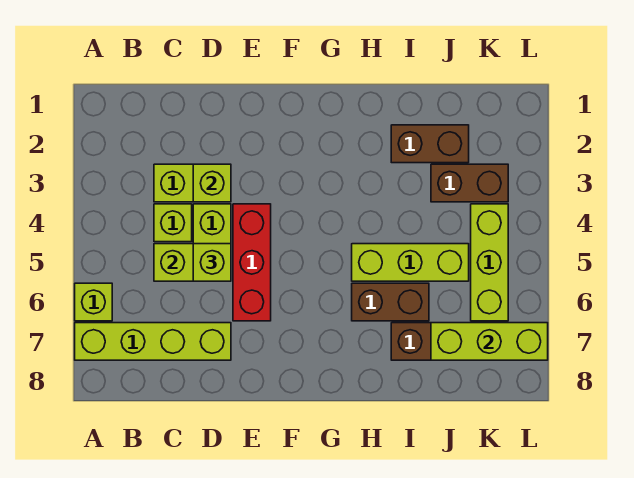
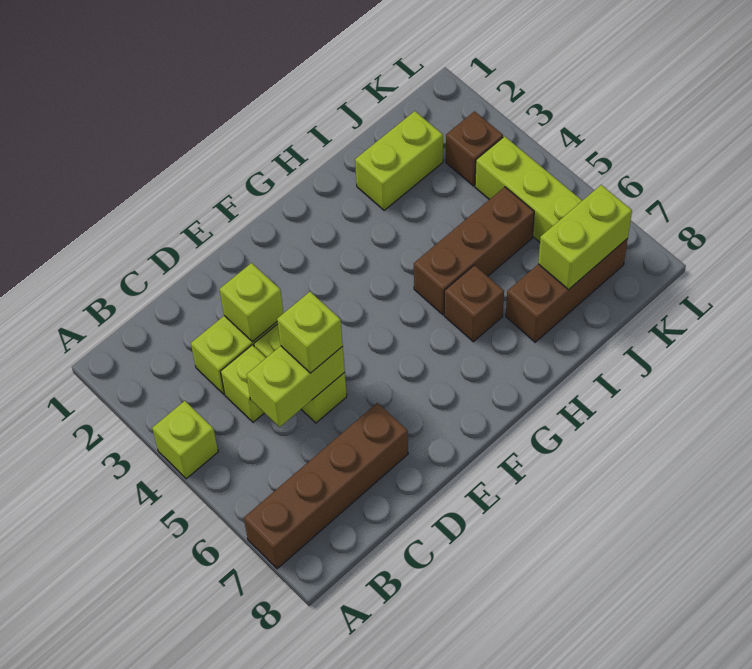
lime 1x1 brick [75,283,112,321] -> lime 1x1 brick moved to [152,401,218,479]
lime 1x4 brick [75,323,231,360] -> brown 1x4 brick [244,403,408,569]
red 1x3 brick [233,204,271,321] -> none
lime 1x3 brick [352,244,469,281] -> brown 1x3 brick [414,187,534,315]
brown 1x2 brick [352,283,429,321] -> brown 1x1 brick [444,265,504,342]
brown 1x2 brick [391,125,469,163] -> lime 1x2 brick [355,111,443,210]
brown 1x2 brick [431,164,508,202] -> brown 1x1 brick [446,111,503,186]
lime 1x3 brick [431,323,548,360] -> lime 1x2 brick [538,185,632,290]

